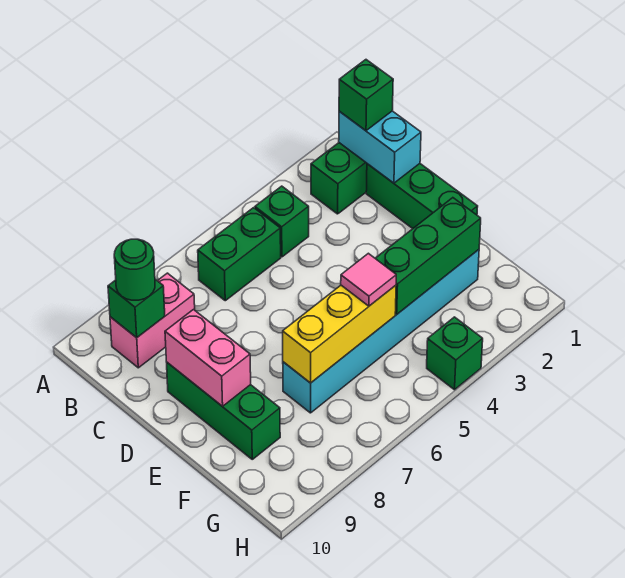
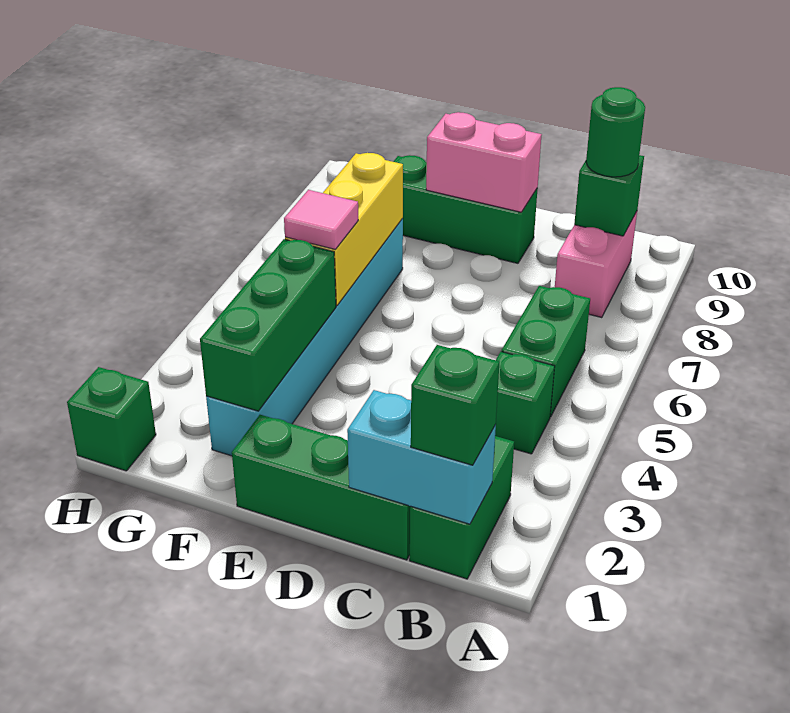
green 1x1 brick [427,317,483,390] -> green 1x1 brick moved to [67,367,156,471]

